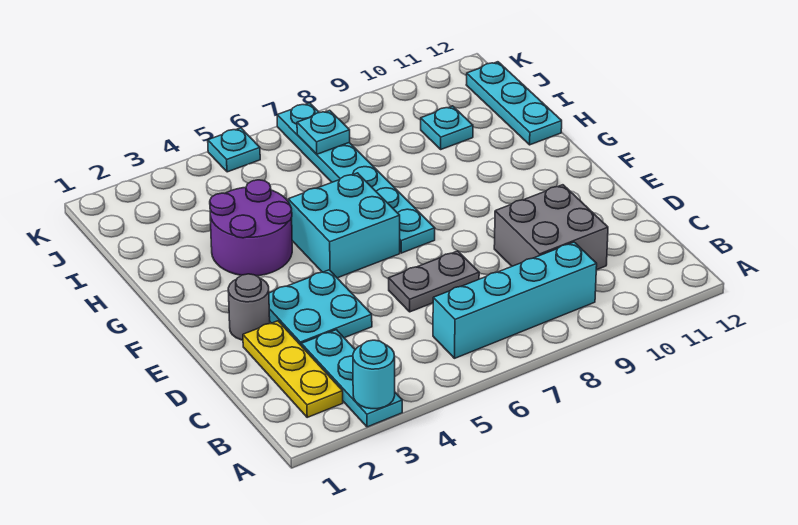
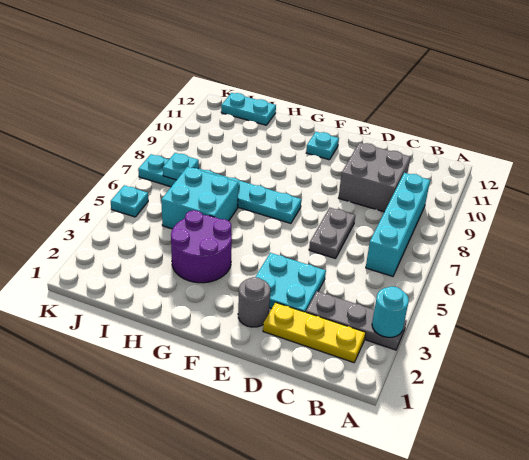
cyan 1x3 plate [301,330,402,427] -> grey 1x3 plate [306,291,407,350]
cyan 2x2 brick [288,173,400,278] -> cyan 2x2 brick moved to [161,167,238,229]
cyan 1x3 plate [466,62,562,145] -> cyan 1x2 plate [221,93,276,125]
cyan 1x1 plate [421,106,473,149] -> cyan 1x1 plate moved to [306,132,339,160]

